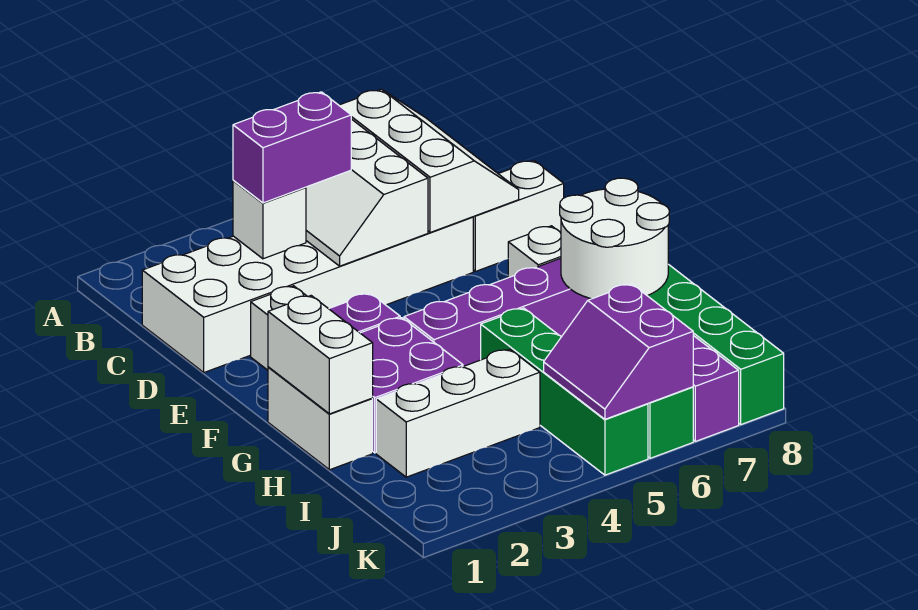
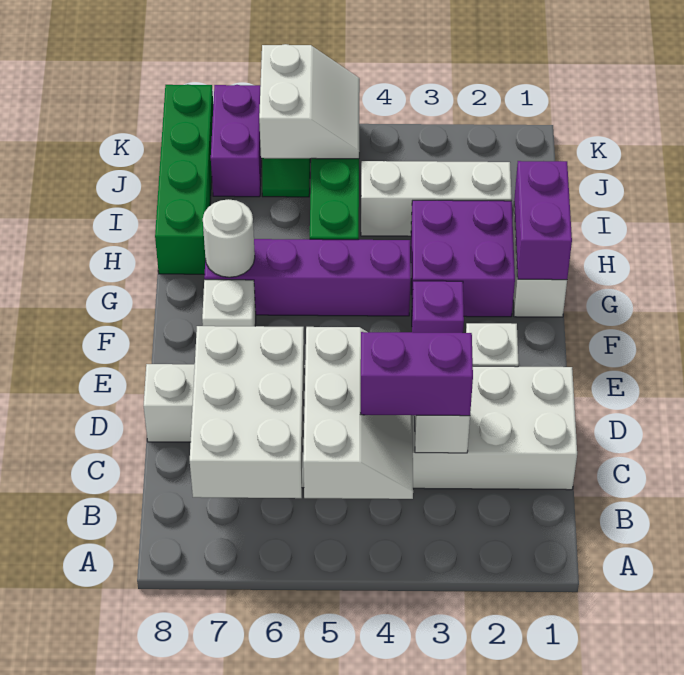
white 2x3 slope [339,89,519,233] -> white 2x3 brick [190,326,304,498]
white 1x2 brick [268,296,373,414] -> purple 1x2 brick [514,161,572,280]
white 2x2 round brick [560,178,669,299] -> white 1x1 round brick [203,200,255,277]
purple 2x2 slope [544,284,693,419] -> white 2x2 slope [259,44,360,159]

